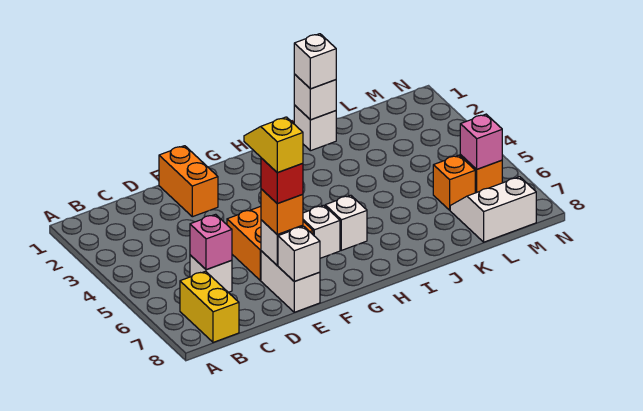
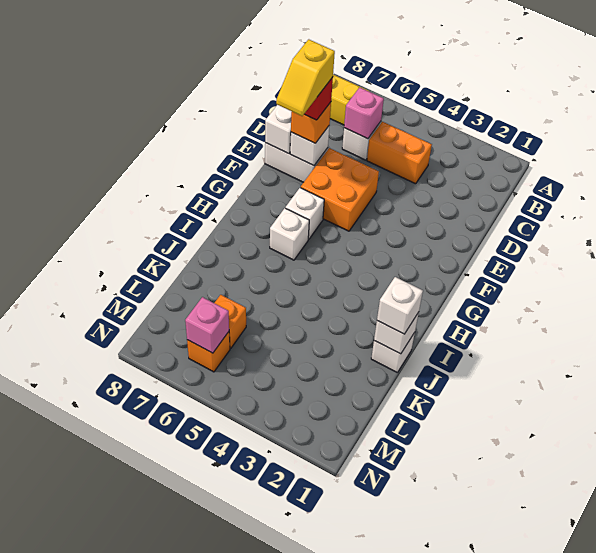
orange 1x2 brick [159,146,218,217] -> orange 1x2 brick moved to [367,122,432,184]
yellow 1x2 slope [244,117,303,173] -> yellow 1x2 slope turned to [276,39,335,116]
white 2x2 slope [450,177,536,242] -> none

